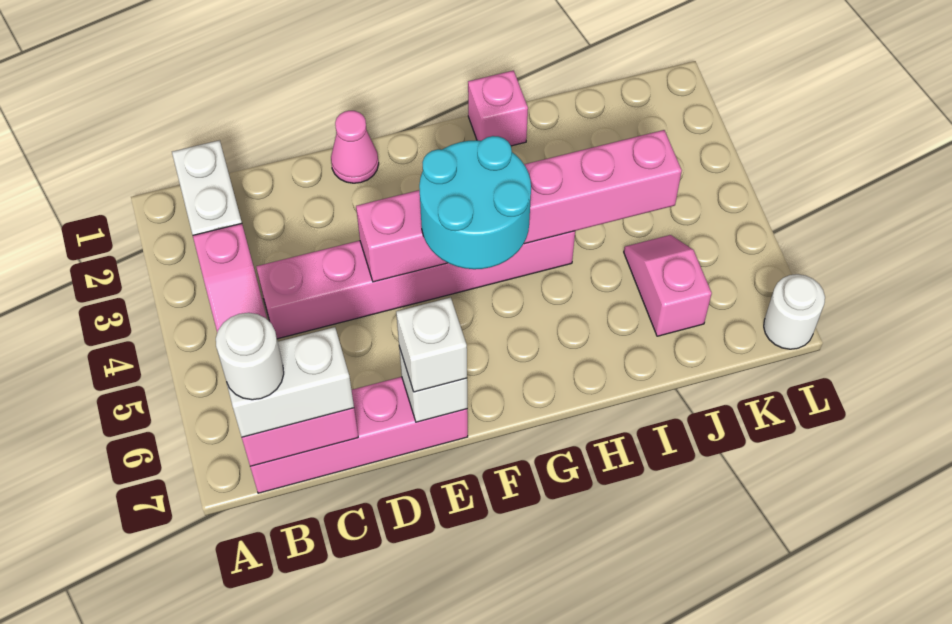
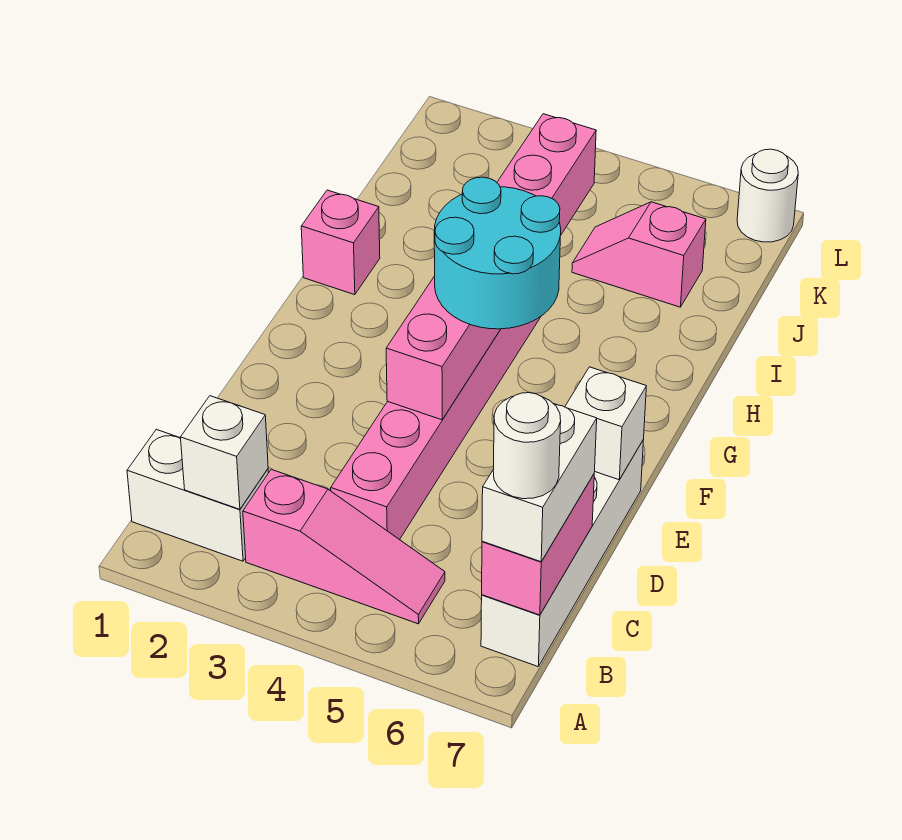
pink 1x4 brick [250,377,468,493] -> white 1x4 brick [481,441,643,667]
pink 1x1 cone [331,111,379,183] -> none
white 1x1 brick [396,298,467,392] -> white 1x1 brick moved to [181,396,268,509]

